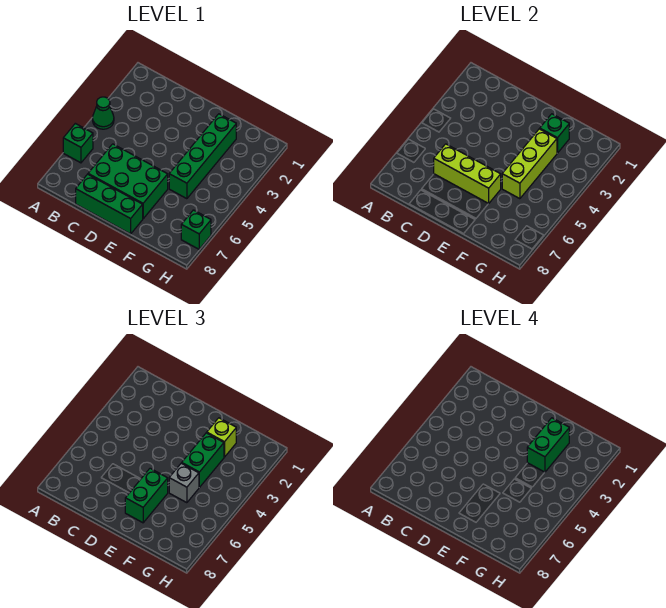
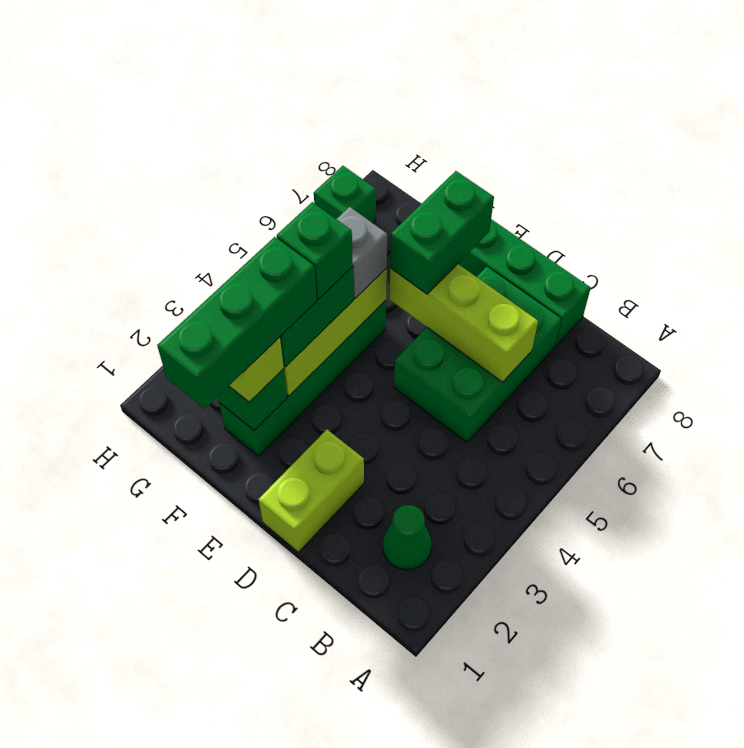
green 1x1 cone [93,97,114,129] -> green 1x1 cone moved to [383,505,432,570]
green 1x1 brick [63,123,93,163] -> green 1x1 brick moved to [277,202,353,299]
green 2x3 brick [88,144,168,219] -> green 2x3 brick turned to [394,267,562,443]
none -> lime 1x2 brick [259,430,364,552]
green 1x2 brick [527,418,569,472] -> green 1x3 brick [157,237,317,409]

